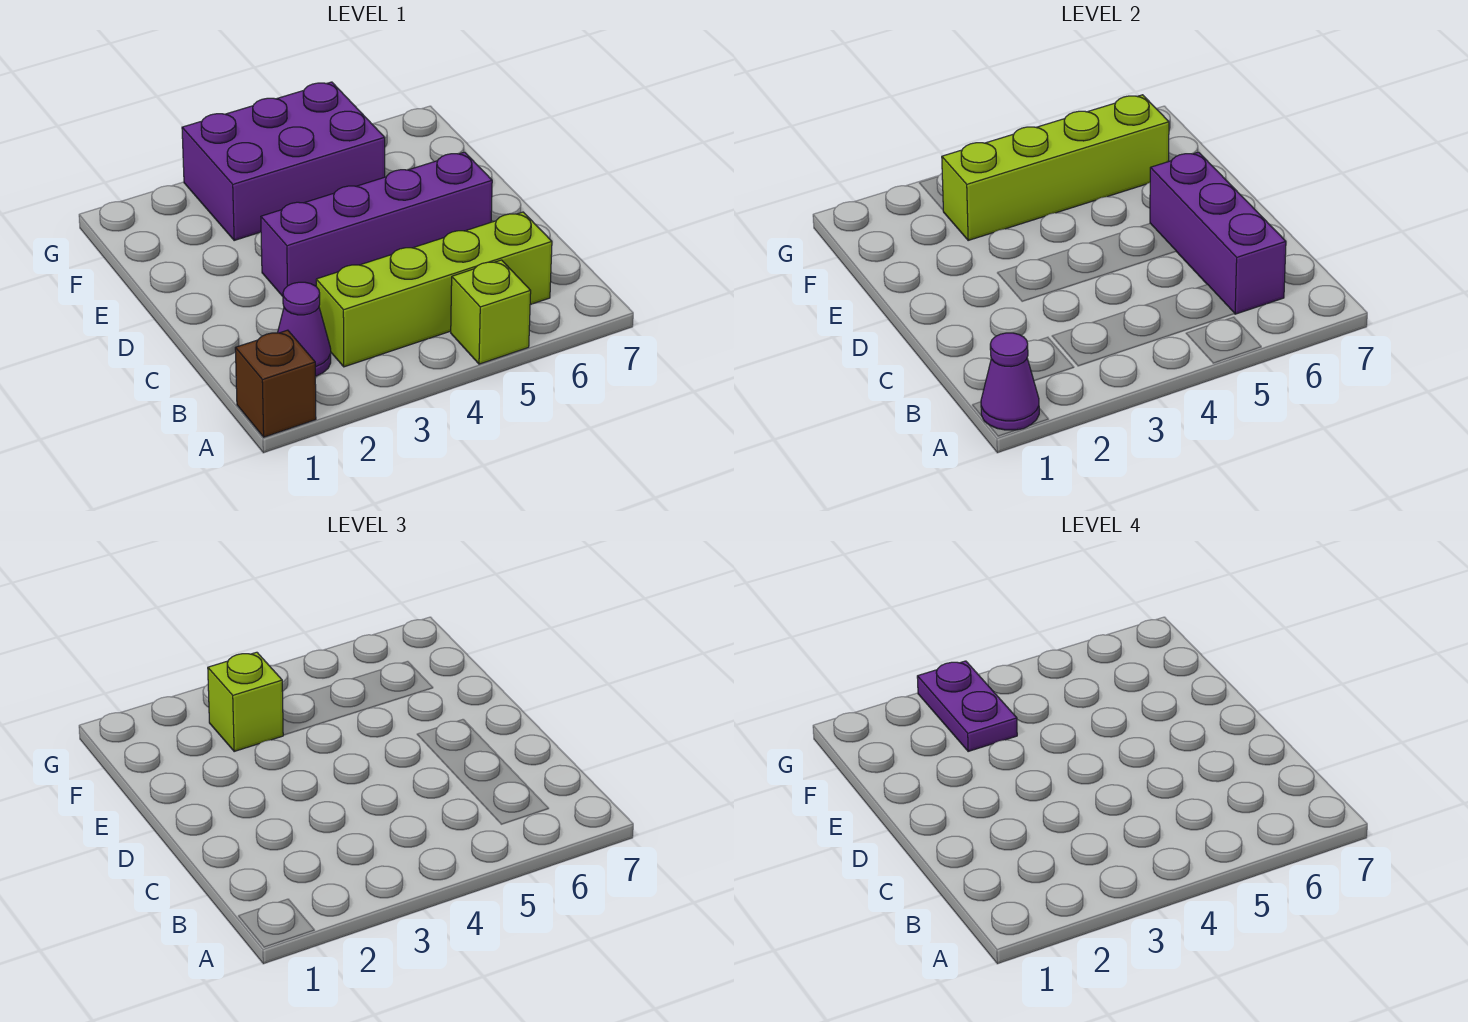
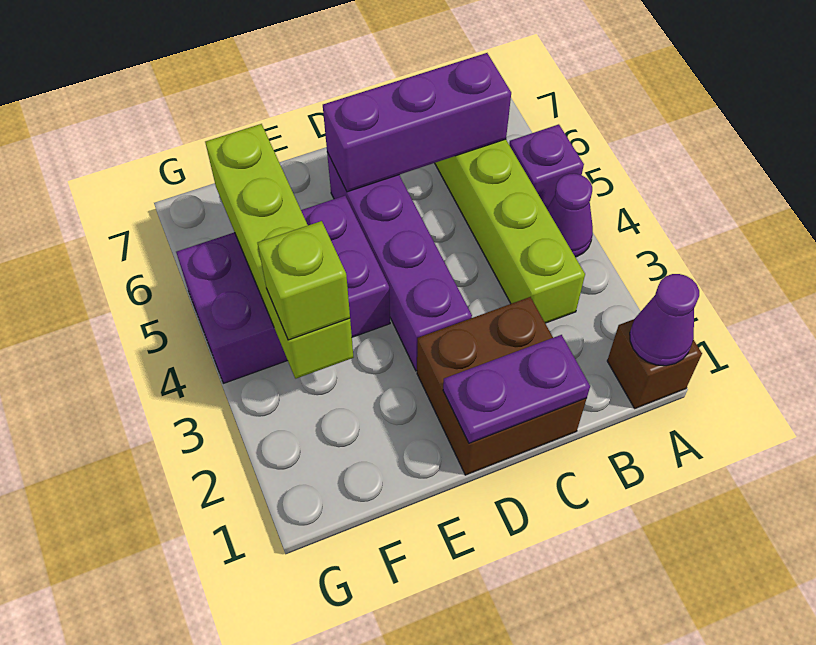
lime 1x1 brick [451,260,531,364] -> purple 1x1 brick [509,124,584,208]
purple 1x1 cone [278,282,331,376] -> purple 1x1 cone moved to [547,174,593,257]
none -> brown 2x2 brick [417,297,587,475]
purple 2x3 brick [182,82,385,240] -> purple 2x3 brick turned to [176,196,390,383]
purple 1x2 plate [917,661,1017,751] -> purple 1x2 plate moved to [443,335,590,443]

